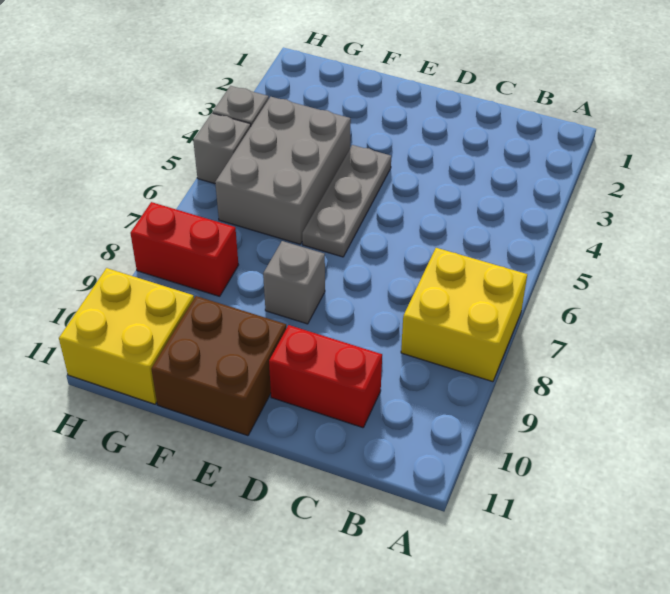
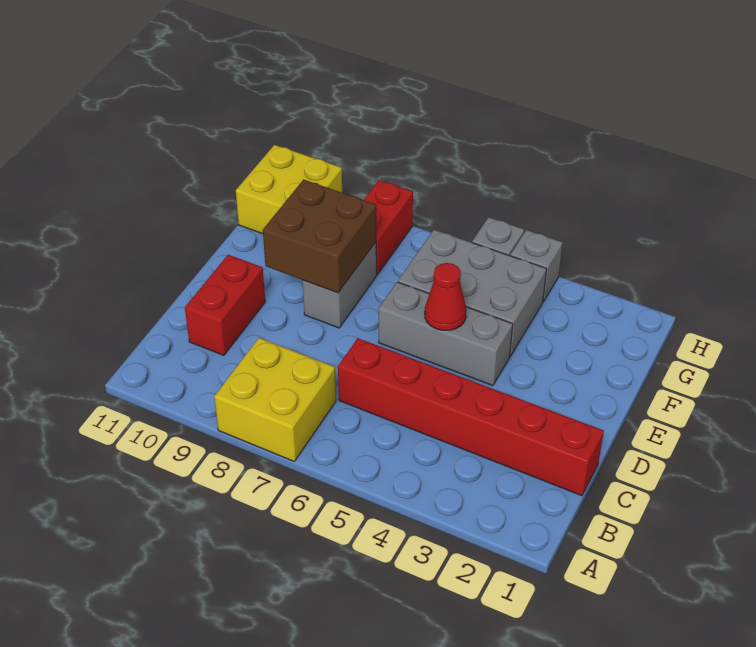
none -> red 1x6 brick [338,338,604,496]
grey 1x3 plate [302,145,391,257] -> grey 1x3 brick [379,282,513,386]
none -> red 1x1 cone [425,263,466,330]
grey 1x1 brick [263,241,325,324] -> grey 1x2 brick [303,243,377,328]
brown 2x2 brick [151,296,286,436] -> brown 2x2 brick moved to [263,180,376,293]

